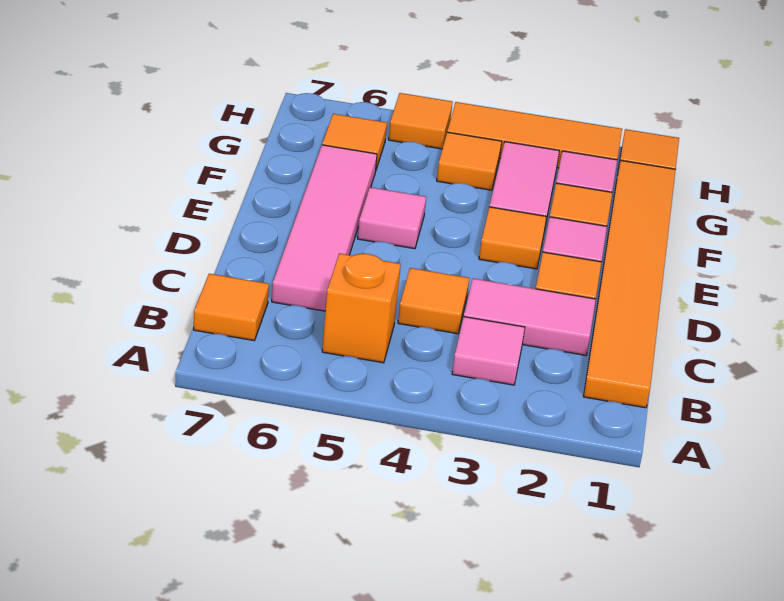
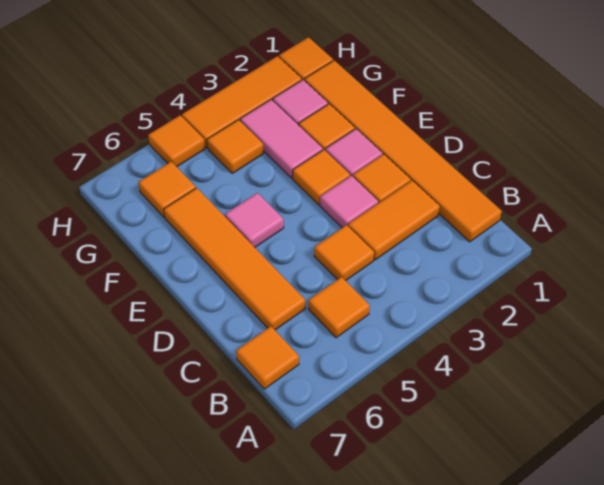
pink 1x1 tile [452,317,525,385] -> pink 1x1 tile moved to [320,176,378,228]
orange 1x1 brick [322,253,401,363] -> orange 1x1 tile [308,277,370,338]
pink 1x2 tile [464,278,596,355] -> orange 1x2 tile [348,181,440,260]
pink 1x4 tile [272,145,377,311] -> orange 1x4 tile [164,188,305,330]

